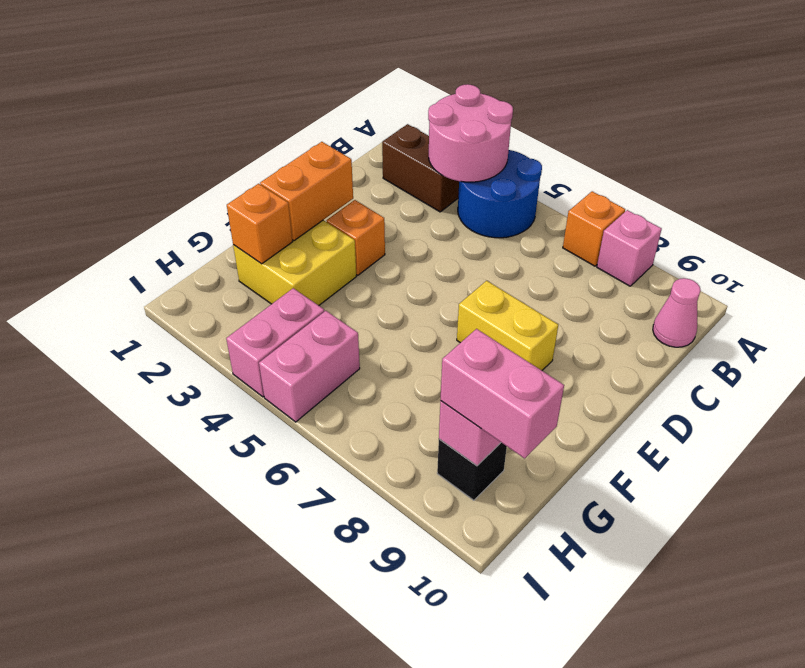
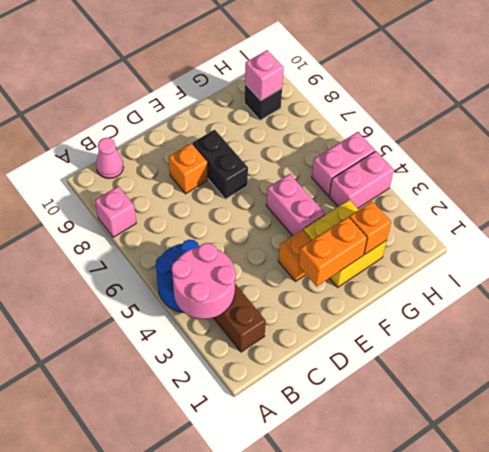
orange 1x1 brick [563,191,625,266] -> orange 1x1 brick moved to [169,143,208,194]
yellow 1x2 brick [457,281,558,370] -> black 1x2 brick [192,130,248,199]
pink 1x2 brick [441,329,564,458] -> pink 1x2 brick moved to [266,174,325,236]

